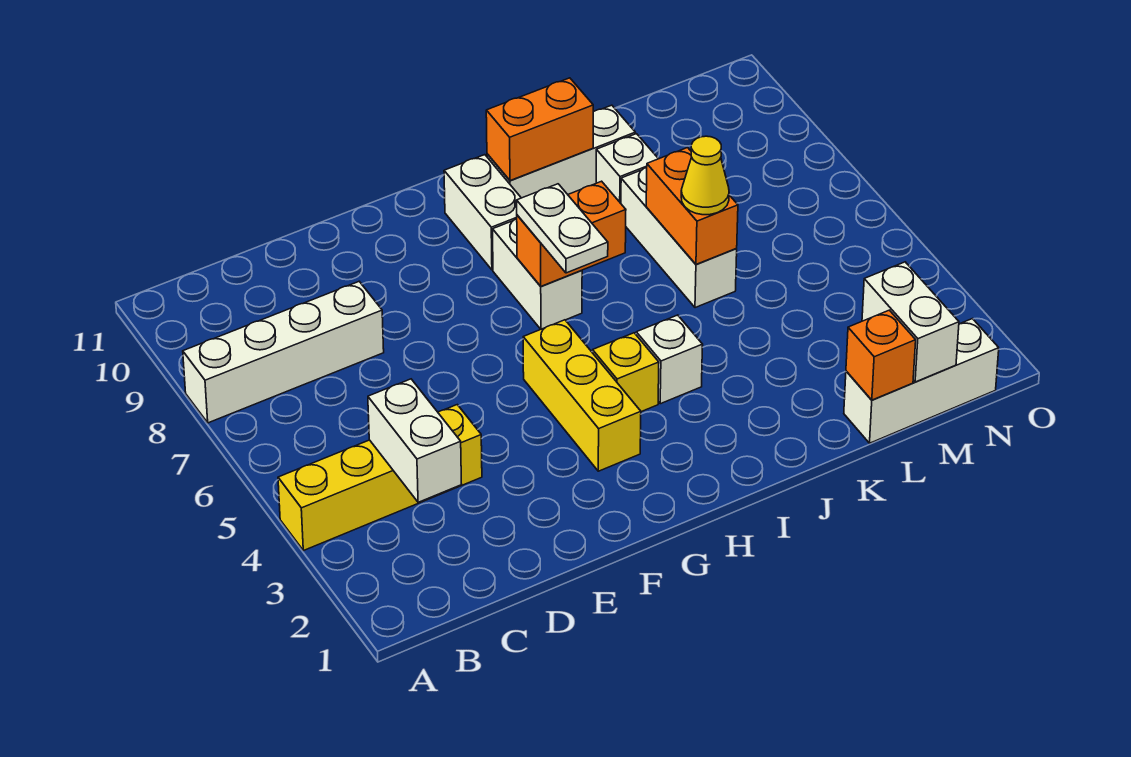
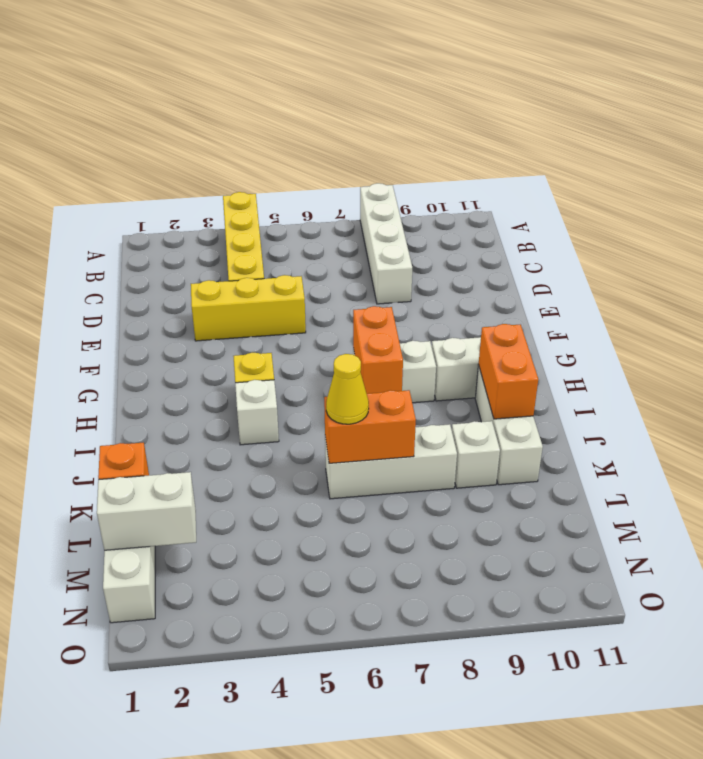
white 1x2 brick [368,379,462,502] -> none
yellow 1x3 brick [523,320,641,471] -> yellow 1x3 brick moved to [191,275,306,341]
white 1x2 plate [517,184,608,273] -> none

